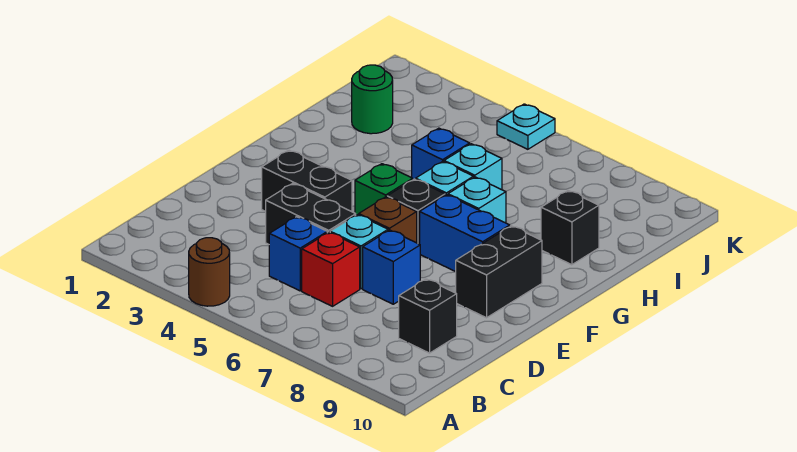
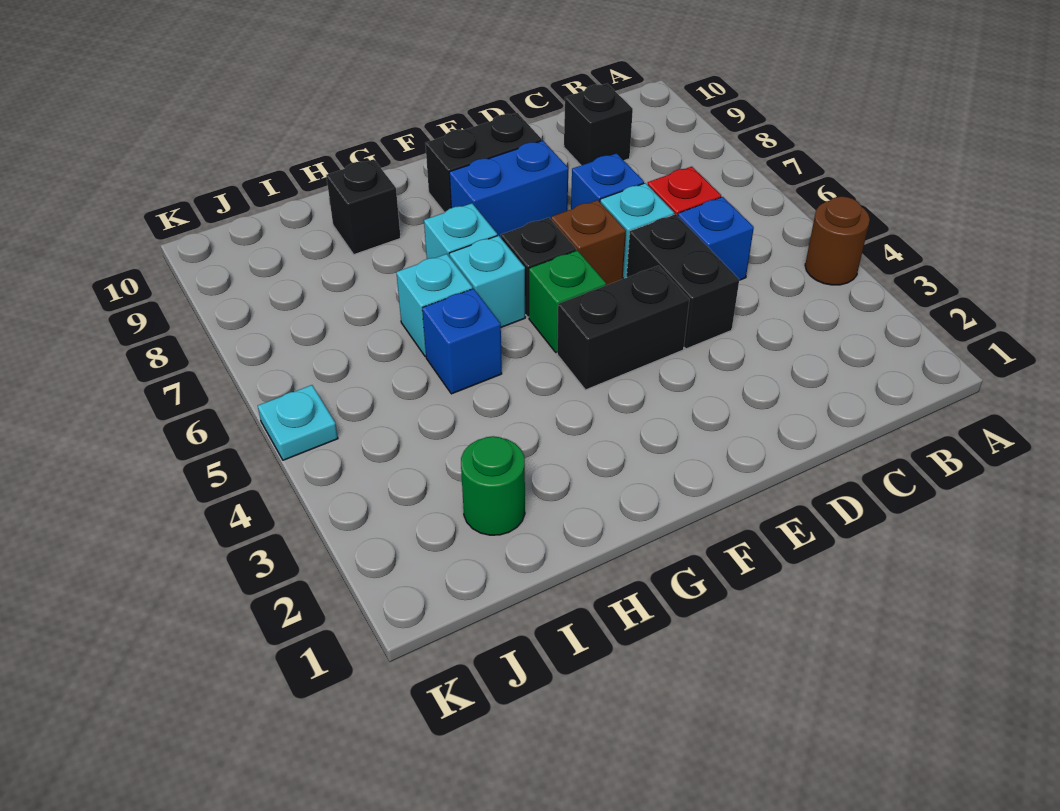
black 1x2 brick [262,150,352,212] -> black 1x2 brick turned to [557,266,689,390]
blue 1x2 brick [420,195,510,272] -> blue 1x2 brick turned to [449,141,568,238]

